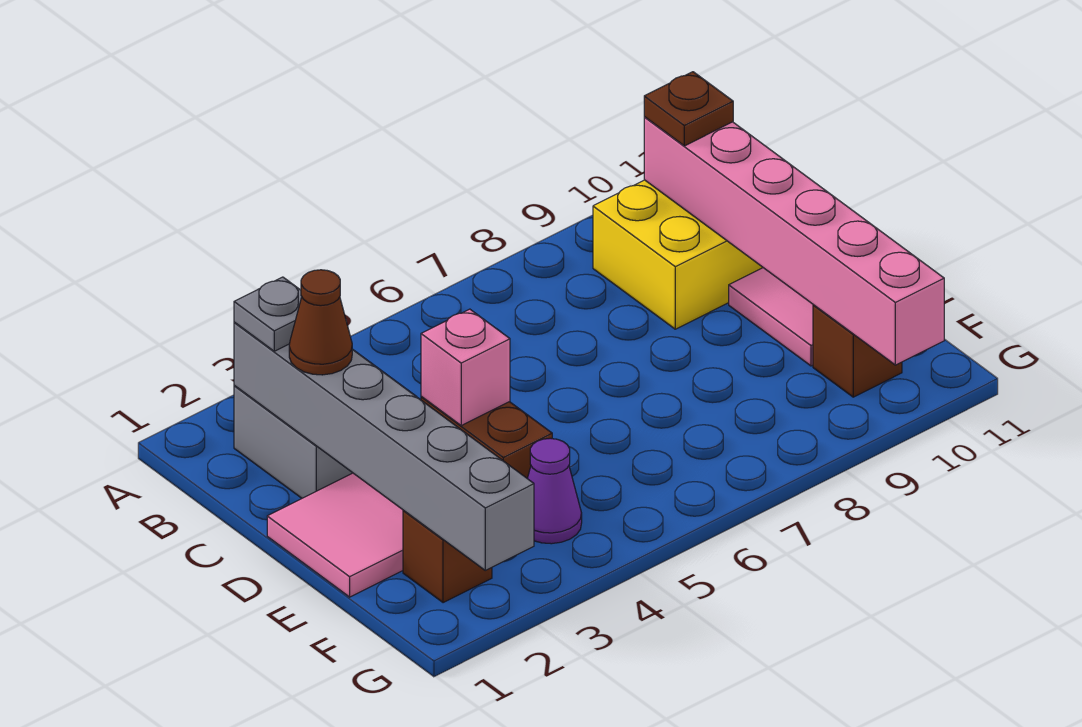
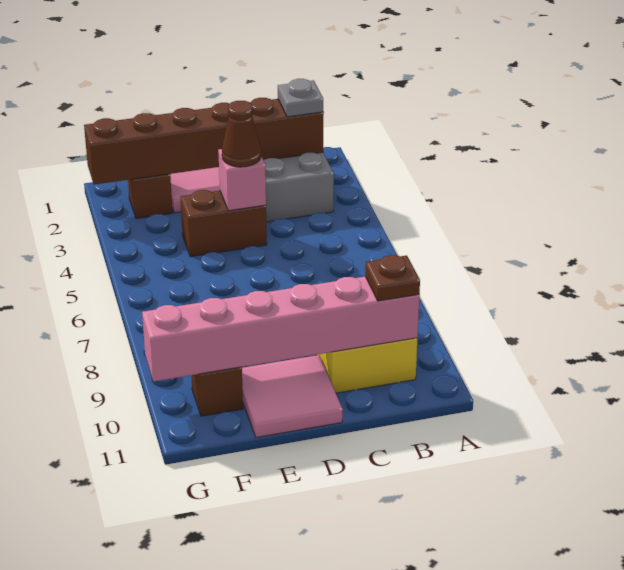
grey 1x6 brick [234,322,534,570] -> brown 1x6 brick [84,98,323,185]
brown 1x1 cone [289,270,352,375] -> brown 1x1 cone moved to [222,101,261,167]
purple 1x1 cone [527,438,582,544] -> none

